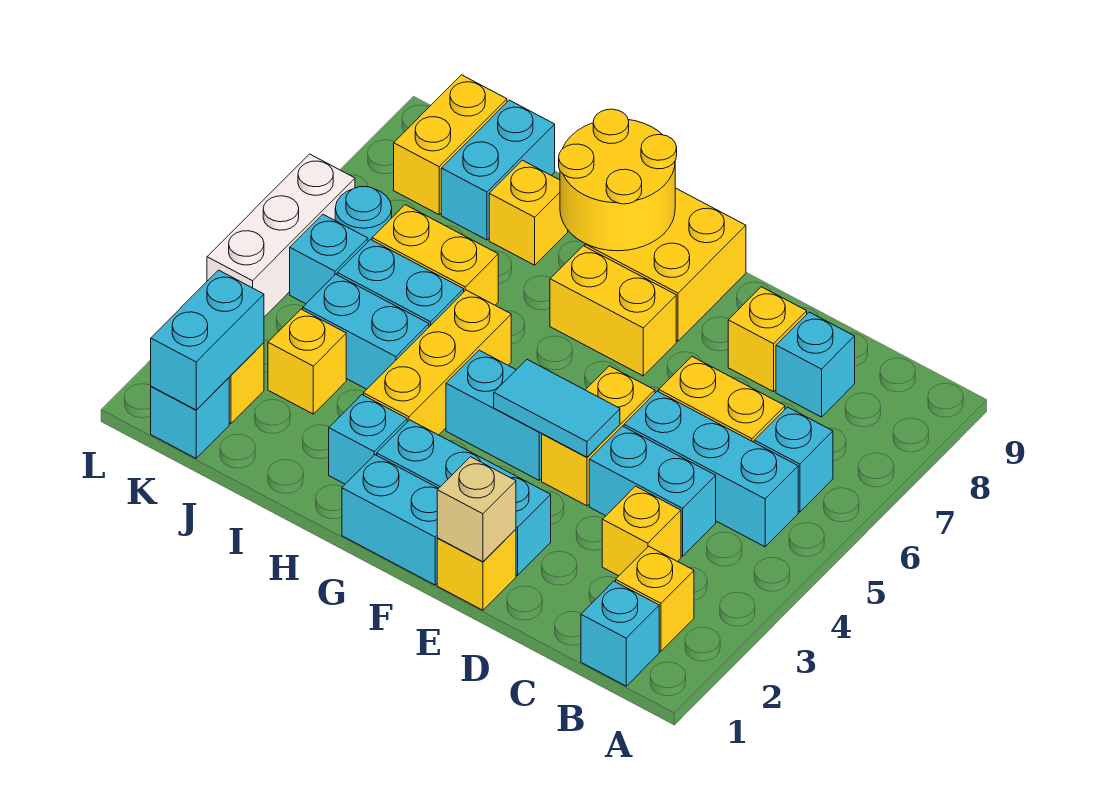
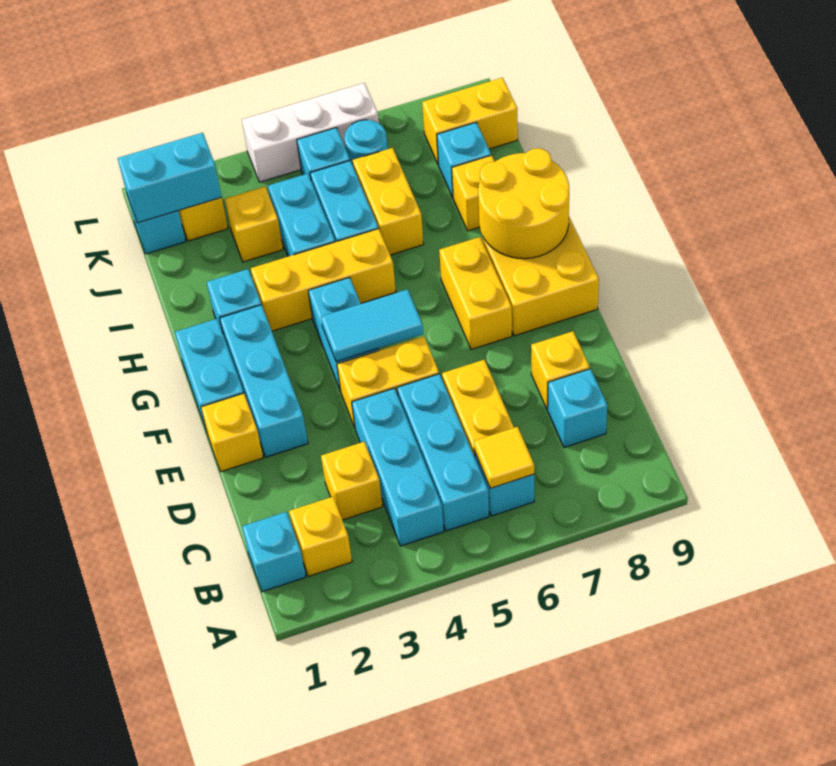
none -> yellow 1x1 tile [474,427,534,488]
cyan 1x2 brick [589,426,716,556] -> cyan 1x3 brick [352,388,444,546]
tan 1x1 brick [437,457,516,562] -> none
cyan 1x2 tile [494,360,620,457] -> cyan 1x2 tile turned to [321,289,423,362]
cyan 1x2 brick [441,100,555,240] -> cyan 1x1 brick [437,123,491,197]

